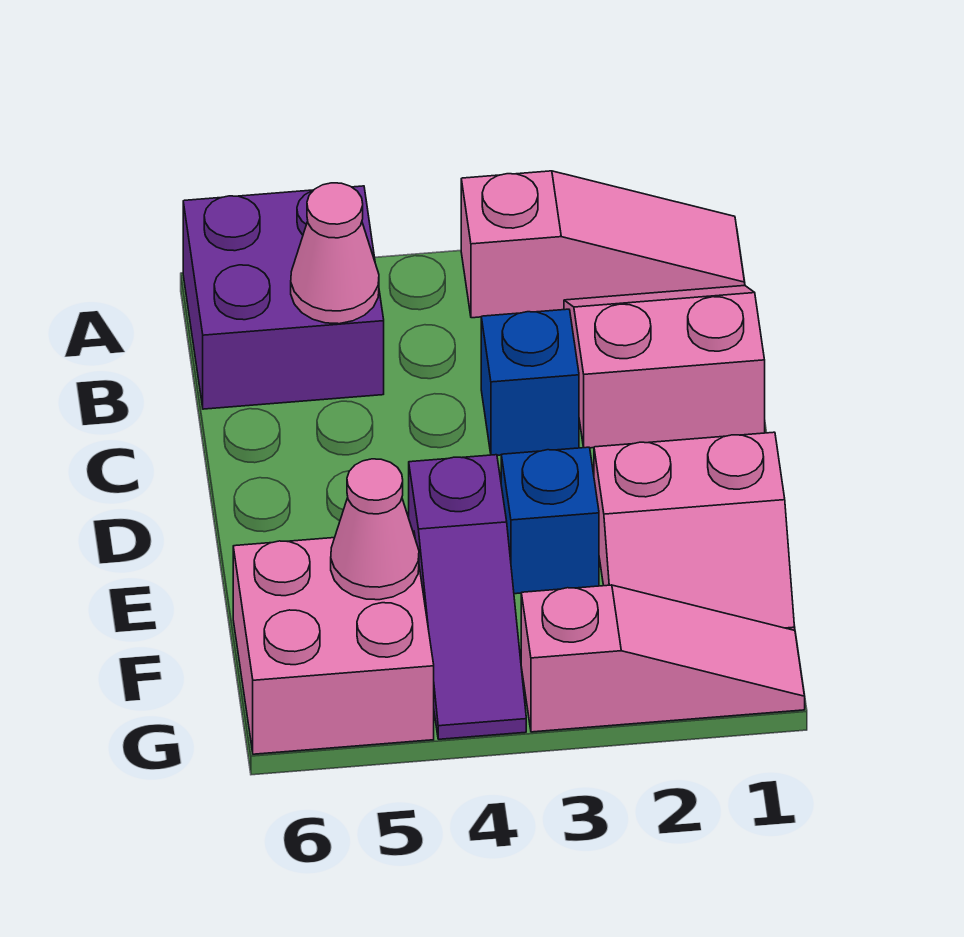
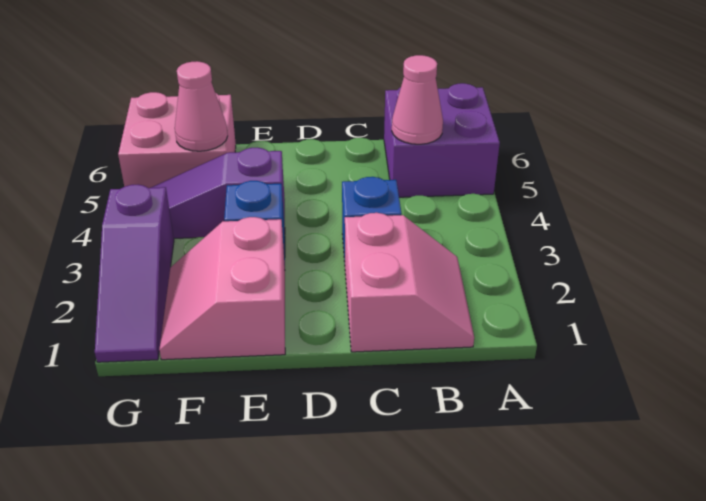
pink 1x3 slope [461,171,745,318] -> none
pink 1x3 slope [521,585,805,732] -> purple 1x3 slope [95,185,174,362]

